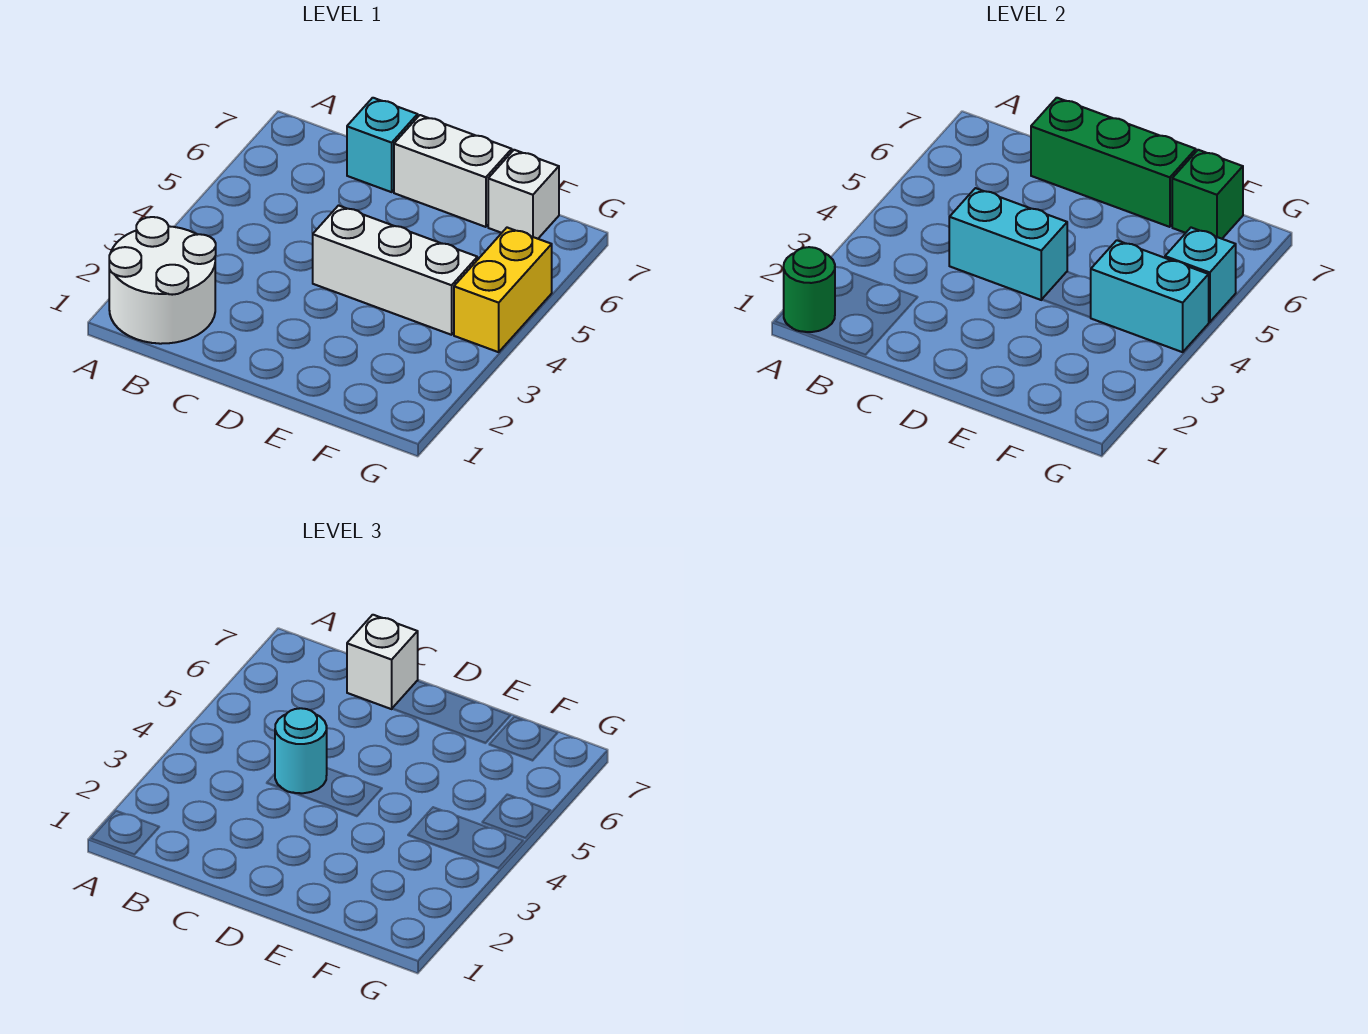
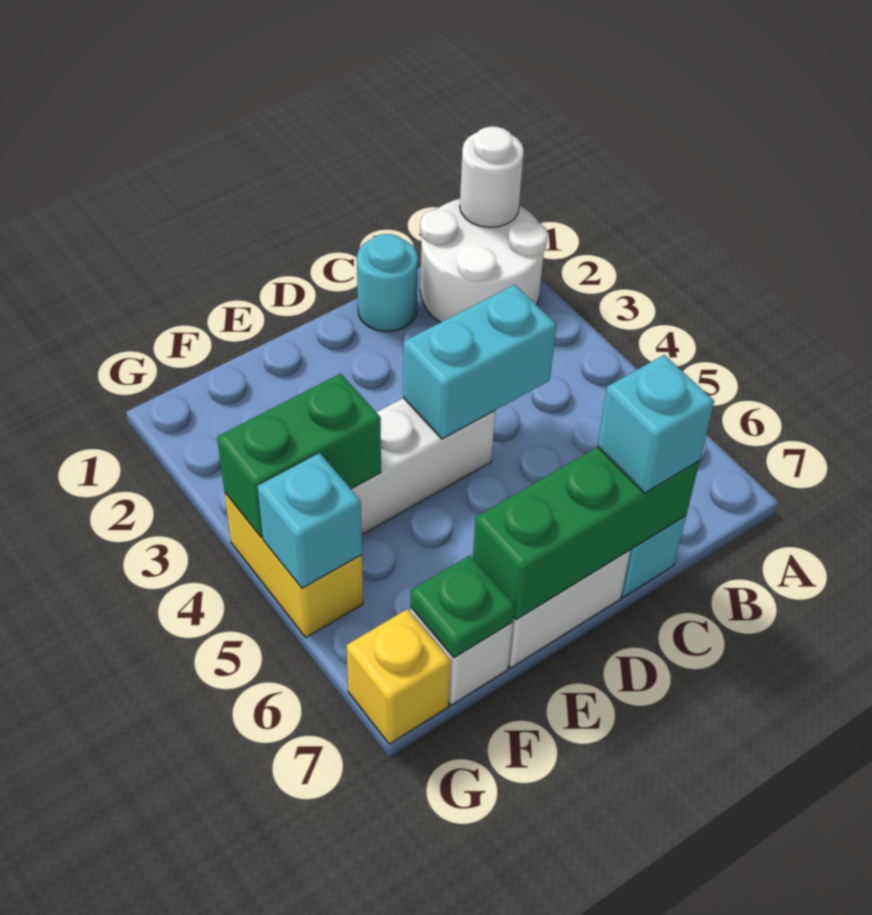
green 1x1 round brick [784,247,835,332] -> white 1x1 round brick [460,126,524,228]
cyan 1x1 round brick [275,708,327,793] -> cyan 1x1 round brick moved to [357,234,418,332]
white 1x1 brick [347,615,418,709] -> cyan 1x1 brick [598,355,714,493]
cyan 1x2 brick [1091,240,1209,352] -> green 1x2 brick [217,374,381,538]
green 1x1 brick [1172,150,1243,239] -> green 1x1 plate [410,555,515,658]
none -> yellow 1x1 brick [347,609,451,744]

